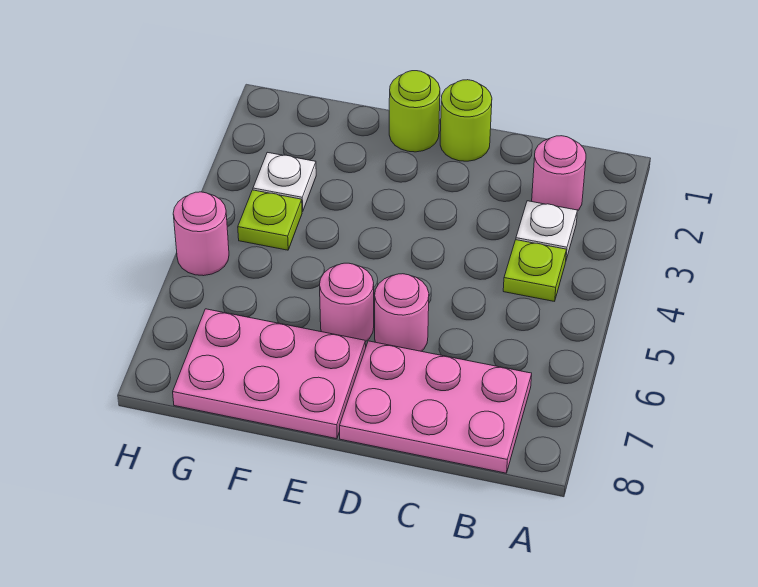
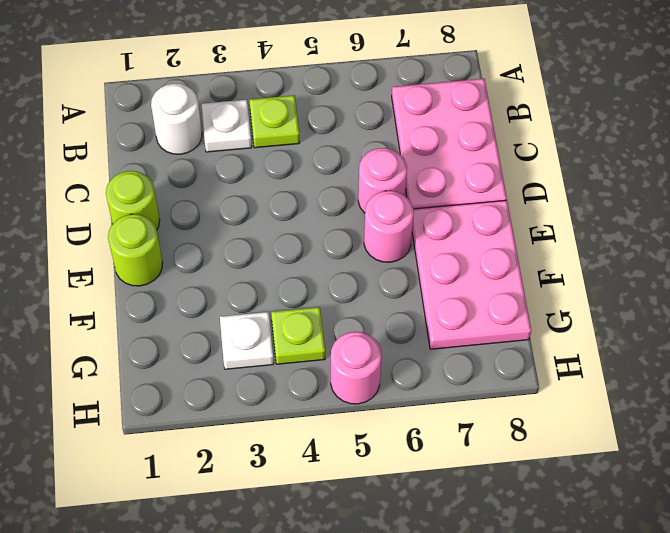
pink 1x1 round brick [532,136,586,210] -> white 1x1 round brick [151,84,202,154]

